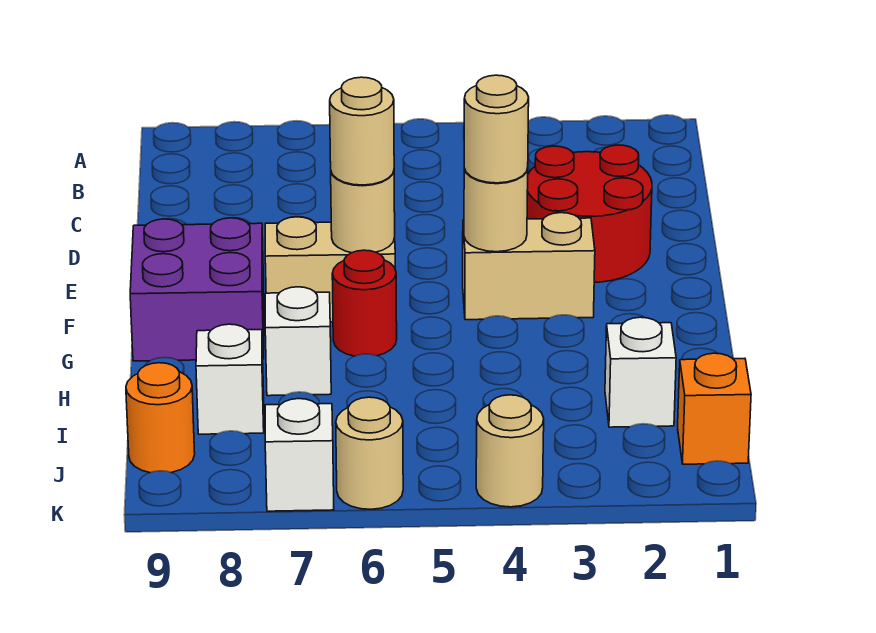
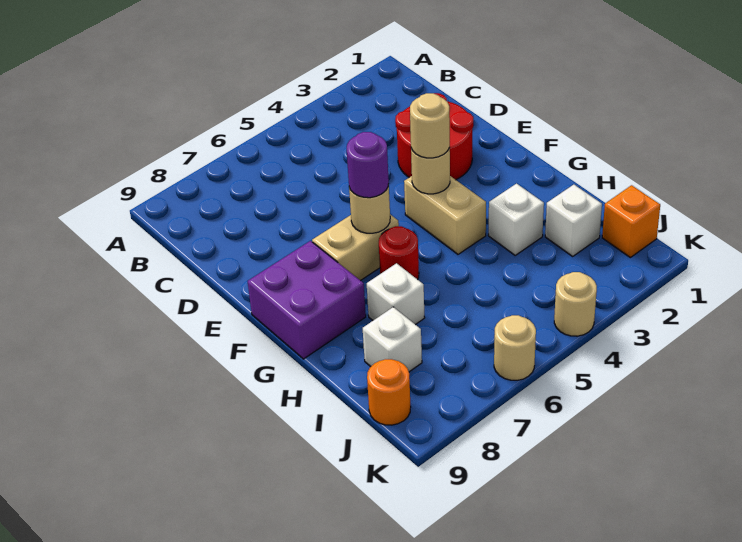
tan 1x2 brick [463,213,595,320] -> tan 1x2 brick turned to [404,176,486,254]
tan 1x1 round brick [330,77,394,185] -> purple 1x1 round brick [347,132,389,198]
white 1x1 brick [265,399,334,511] -> white 1x1 brick moved to [488,184,544,255]

